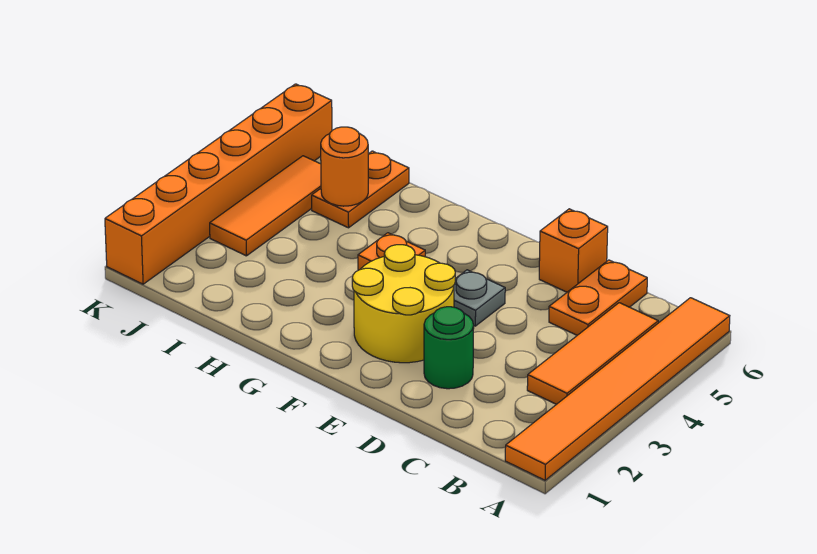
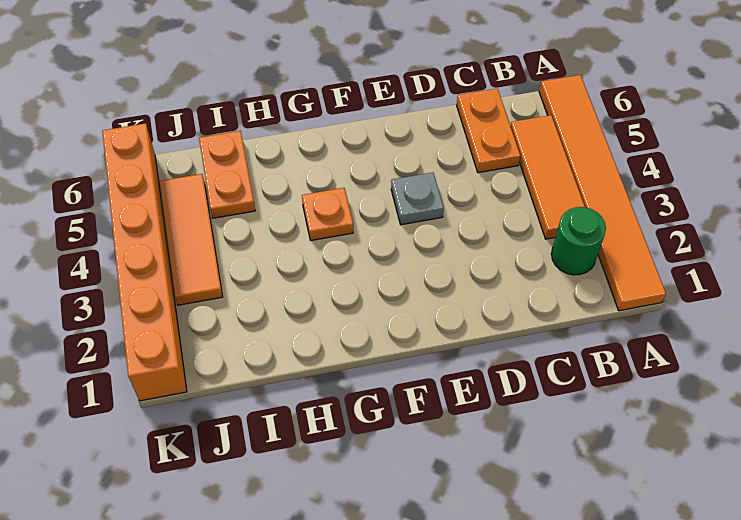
green 1x1 round brick [424,307,474,389] -> green 1x1 round brick moved to [551,207,606,275]
orange 1x1 brick [539,209,608,292] -> none
yellow 2x2 round brick [352,245,455,363] -> none
orange 1x1 round brick [321,127,368,206] -> none

